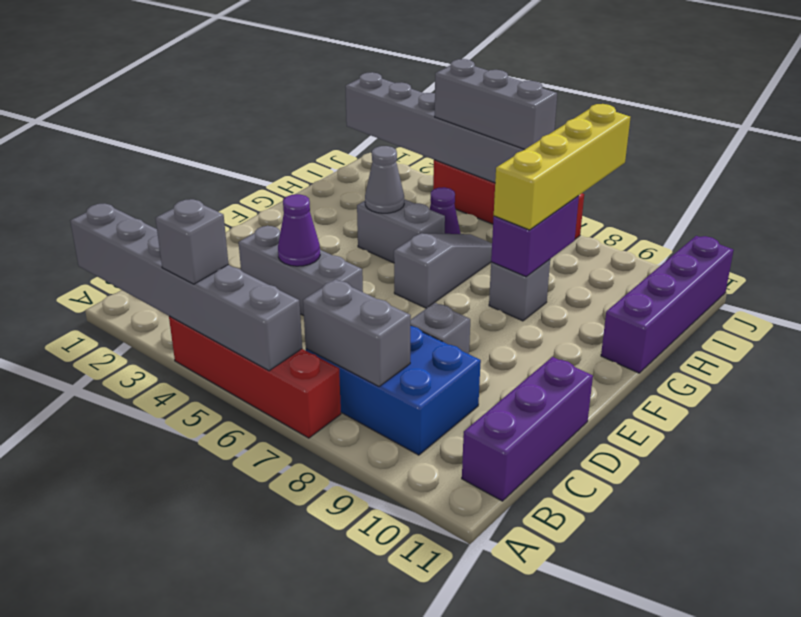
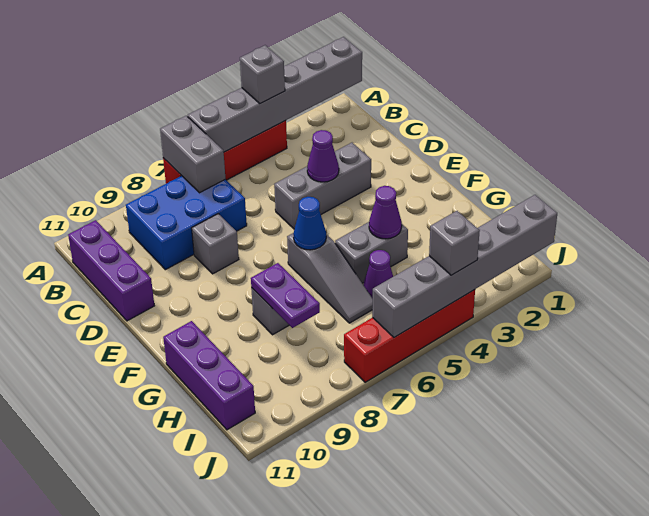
grey 1x2 brick [303,279,411,386] -> grey 1x2 brick turned to [160,116,225,193]
none -> blue 1x1 cone [293,197,326,250]
grey 1x1 cone [365,146,404,213] -> purple 1x1 cone [369,186,402,239]
purple 1x2 brick [491,196,579,277] -> purple 1x2 plate [251,263,320,328]
yellow 1x4 brick [494,104,631,230] -> none
purple 1x4 brick [601,236,734,373] -> purple 1x3 brick [163,321,255,430]
grey 1x3 brick [435,59,557,149] -> grey 1x1 brick [429,211,480,275]

